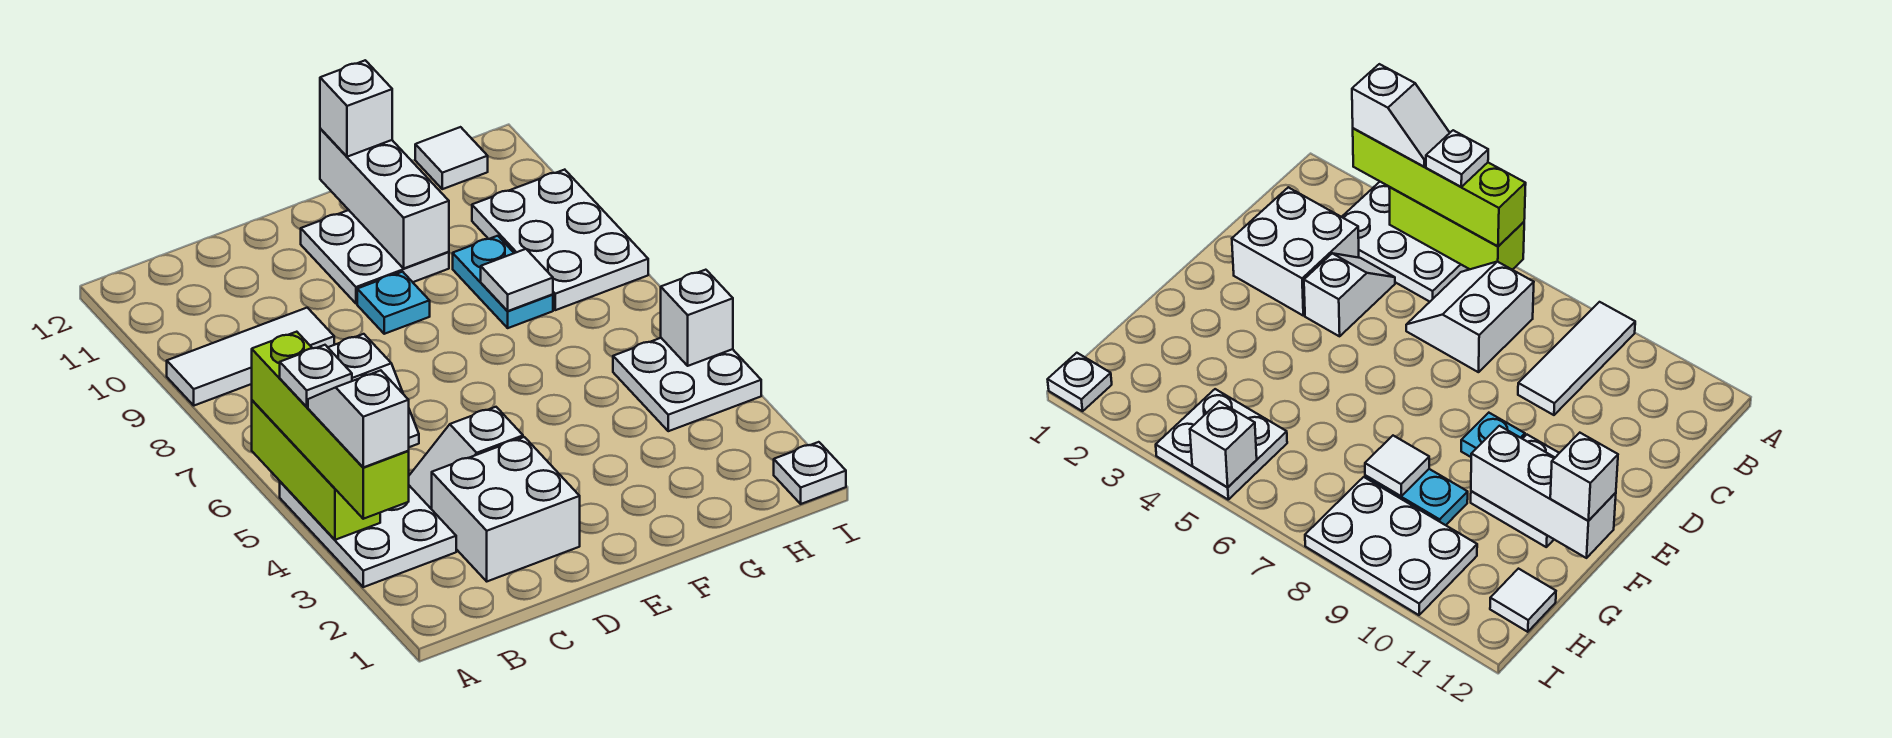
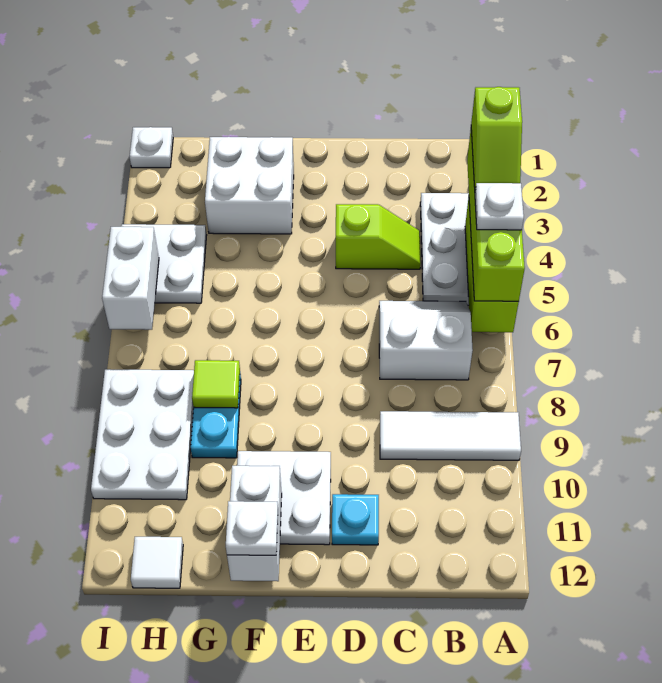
white 1x2 slope [308,370,409,467] -> lime 1x2 slope [471,87,522,189]
white 2x2 brick [432,437,580,581] -> white 2x2 brick moved to [205,137,294,234]
white 1x2 slope [409,407,523,509] -> lime 1x2 slope [336,204,421,269]
cyan 1x1 plate [357,272,430,334] -> cyan 1x1 plate moved to [332,494,379,545]
white 1x3 brick [320,129,449,268] -> white 1x2 brick [227,466,282,581]
white 1x1 brick [320,60,392,157] -> white 1x1 plate [226,501,278,555]
white 1x1 tile [481,249,553,311] -> lime 1x1 tile [192,360,240,408]
white 1x1 brick [661,270,733,366] -> white 1x2 brick [102,227,159,330]

